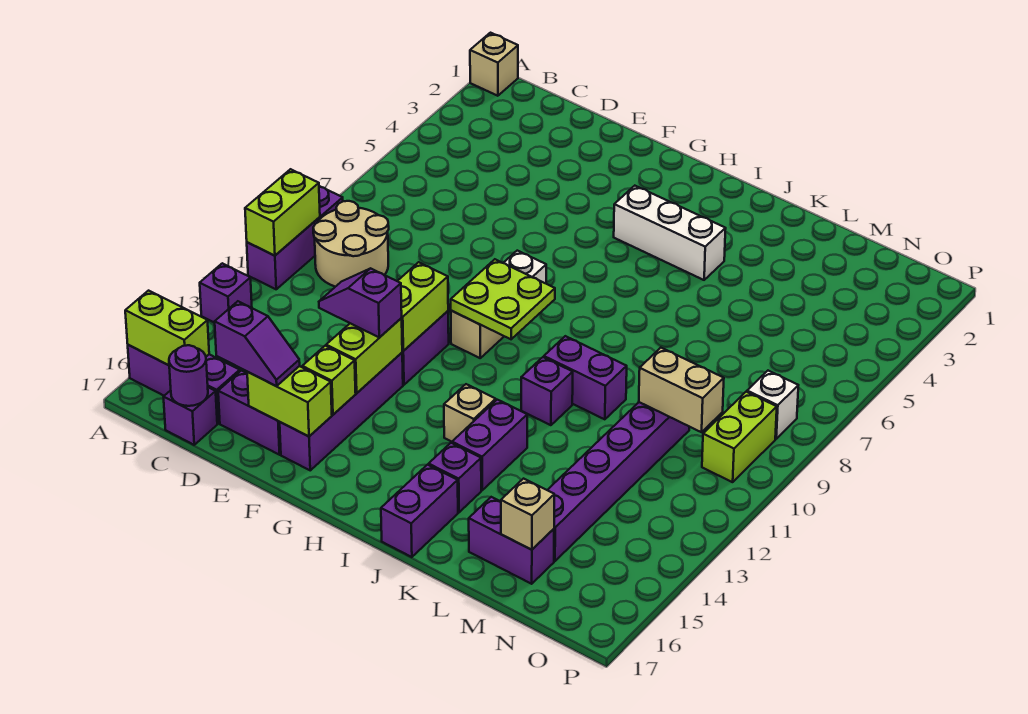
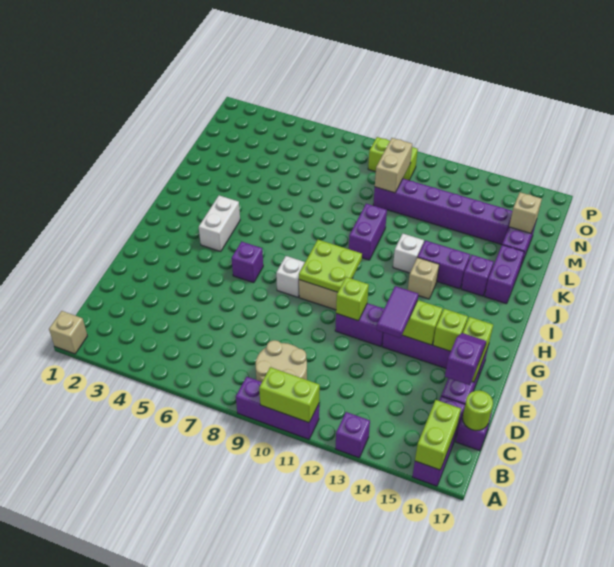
purple 1x1 round brick [169,345,208,406] -> lime 1x1 round brick [462,390,493,431]
purple 1x2 slope [319,268,402,338] -> purple 1x2 tile [377,286,418,338]
lime 1x2 brick [398,262,448,351] -> lime 1x1 brick [336,277,369,321]
white 1x3 brick [614,186,726,280] -> white 1x2 brick [199,195,240,251]
purple 1x1 brick [521,357,573,425] -> purple 1x1 brick moved to [232,242,263,283]
purple 1x2 brick [381,465,458,557] -> purple 1x2 brick turned to [485,245,524,304]
white 1x1 brick [747,371,798,439] -> white 1x1 brick moved to [393,234,424,273]

